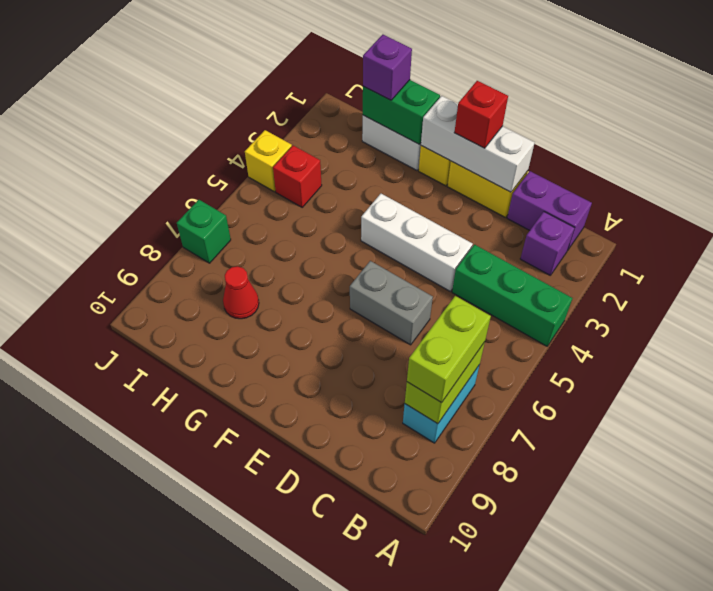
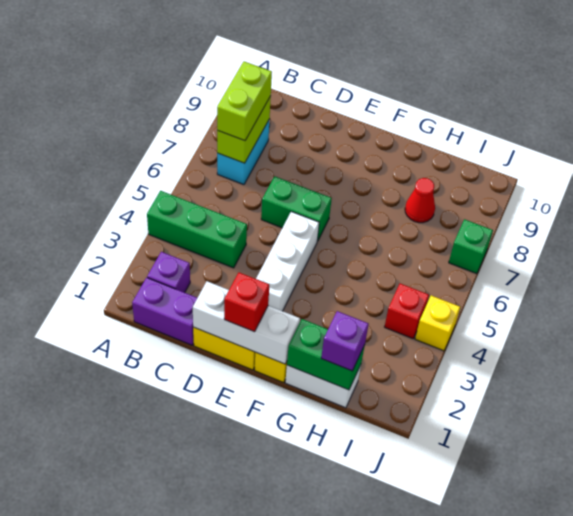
white 1x3 brick [361,194,473,292] -> white 1x3 brick turned to [256,212,319,311]
grey 1x2 brick [350,261,433,345] -> green 1x2 brick [261,176,332,241]

